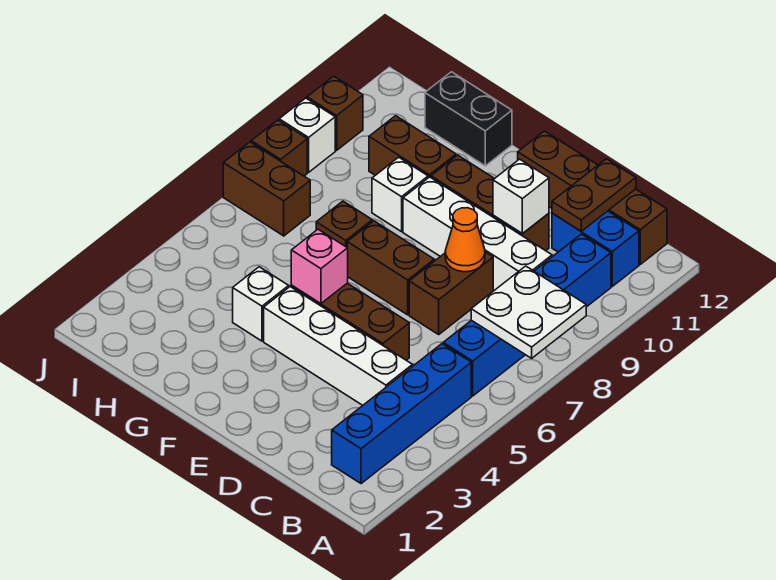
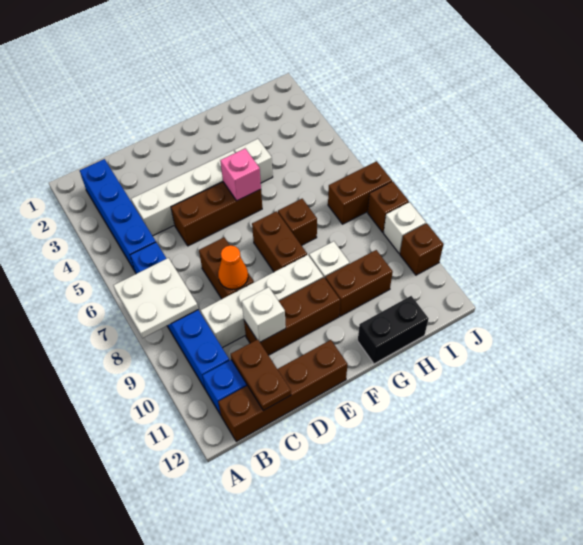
brown 1x2 brick [347,221,434,315] -> brown 1x2 brick turned to [252,211,307,272]

